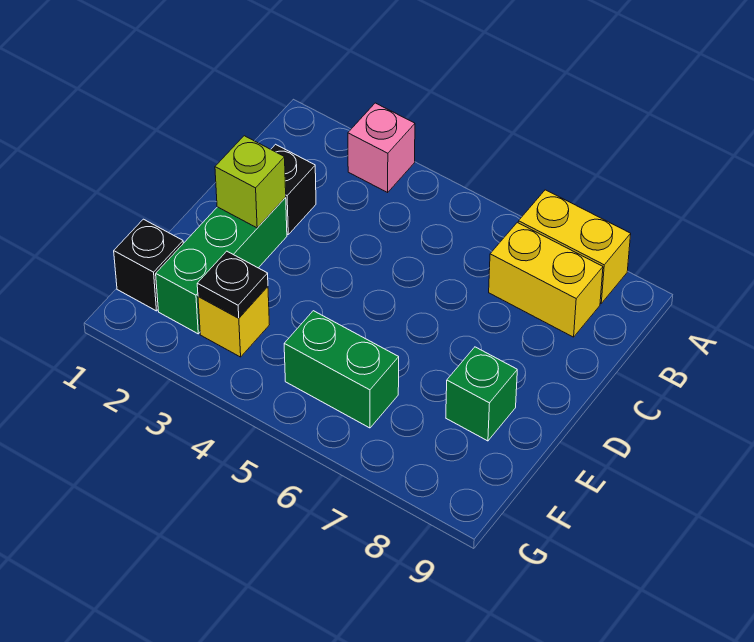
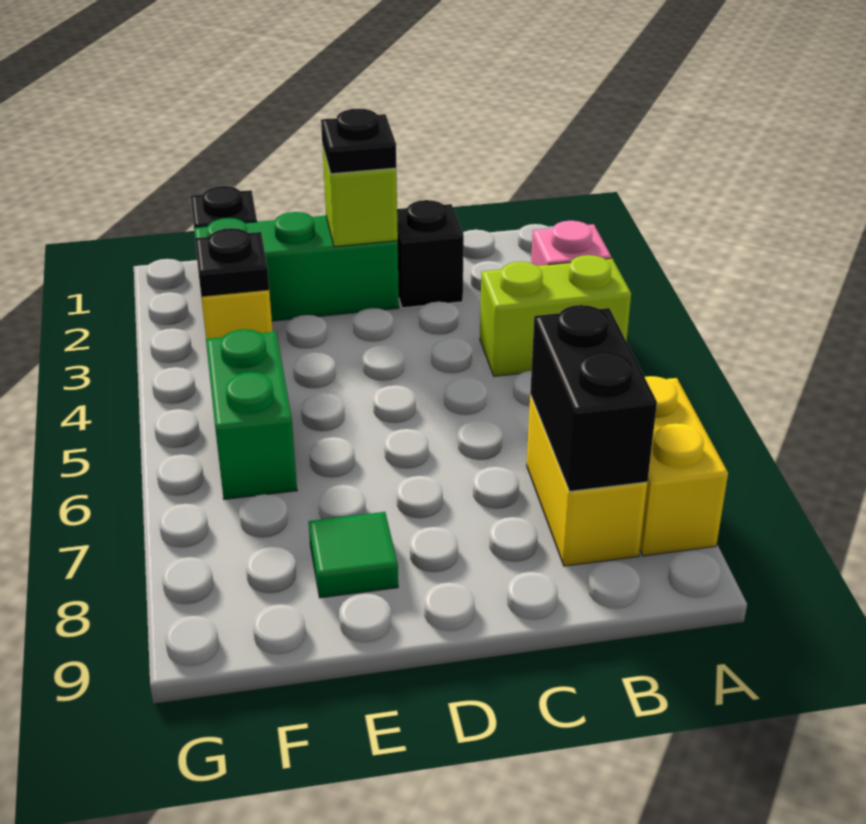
none -> lime 1x2 brick [480,255,631,376]
none -> black 1x2 brick [530,305,657,491]
none -> black 1x1 plate [321,109,396,174]
green 1x1 brick [446,347,517,441] -> green 1x1 tile [309,512,398,598]

